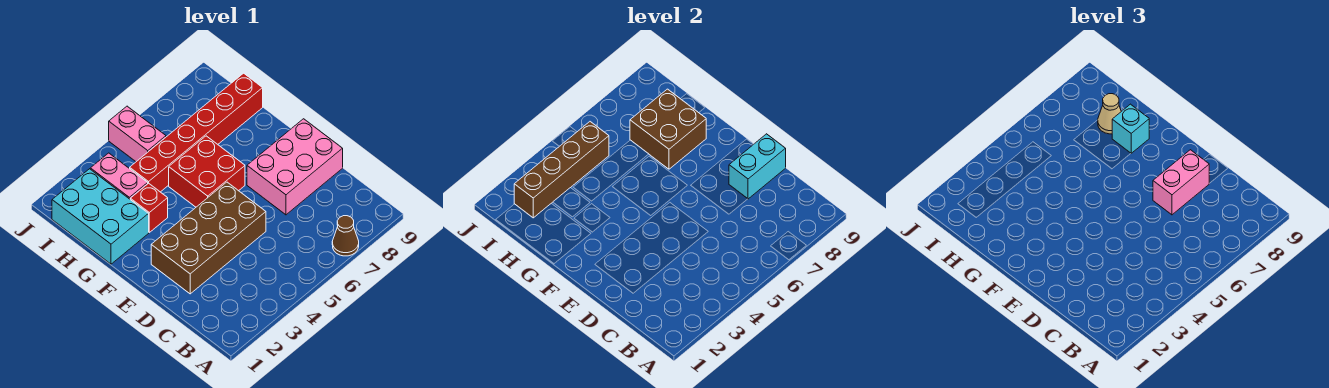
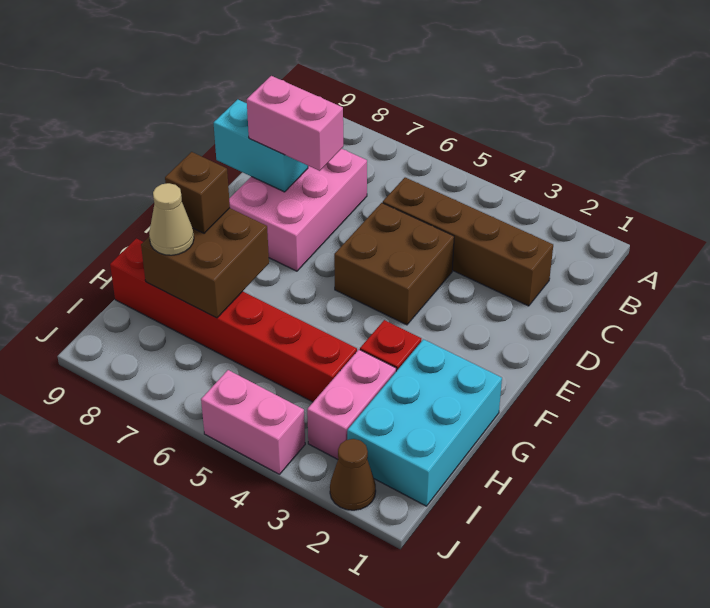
brown 1x1 cone [332,216,359,256] -> brown 1x1 cone moved to [330,439,376,510]
brown 2x4 brick [151,182,266,294] -> brown 2x2 brick [334,203,454,325]
pink 2x3 brick [247,119,343,215] -> pink 2x3 brick turned to [229,149,367,271]
red 2x2 brick [169,136,245,207] -> none
cyan 1x1 brick [1112,104,1149,153] -> brown 1x1 brick [165,152,230,233]
brown 1x4 brick [514,122,609,218] -> brown 1x4 brick moved to [383,178,553,306]
pink 1x2 brick [109,106,166,162] -> pink 1x2 brick turned to [201,370,305,474]

